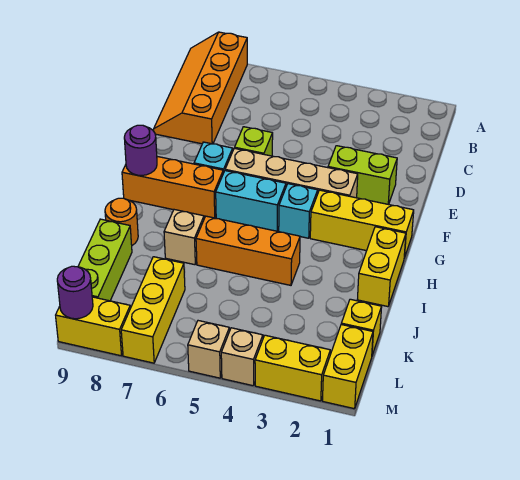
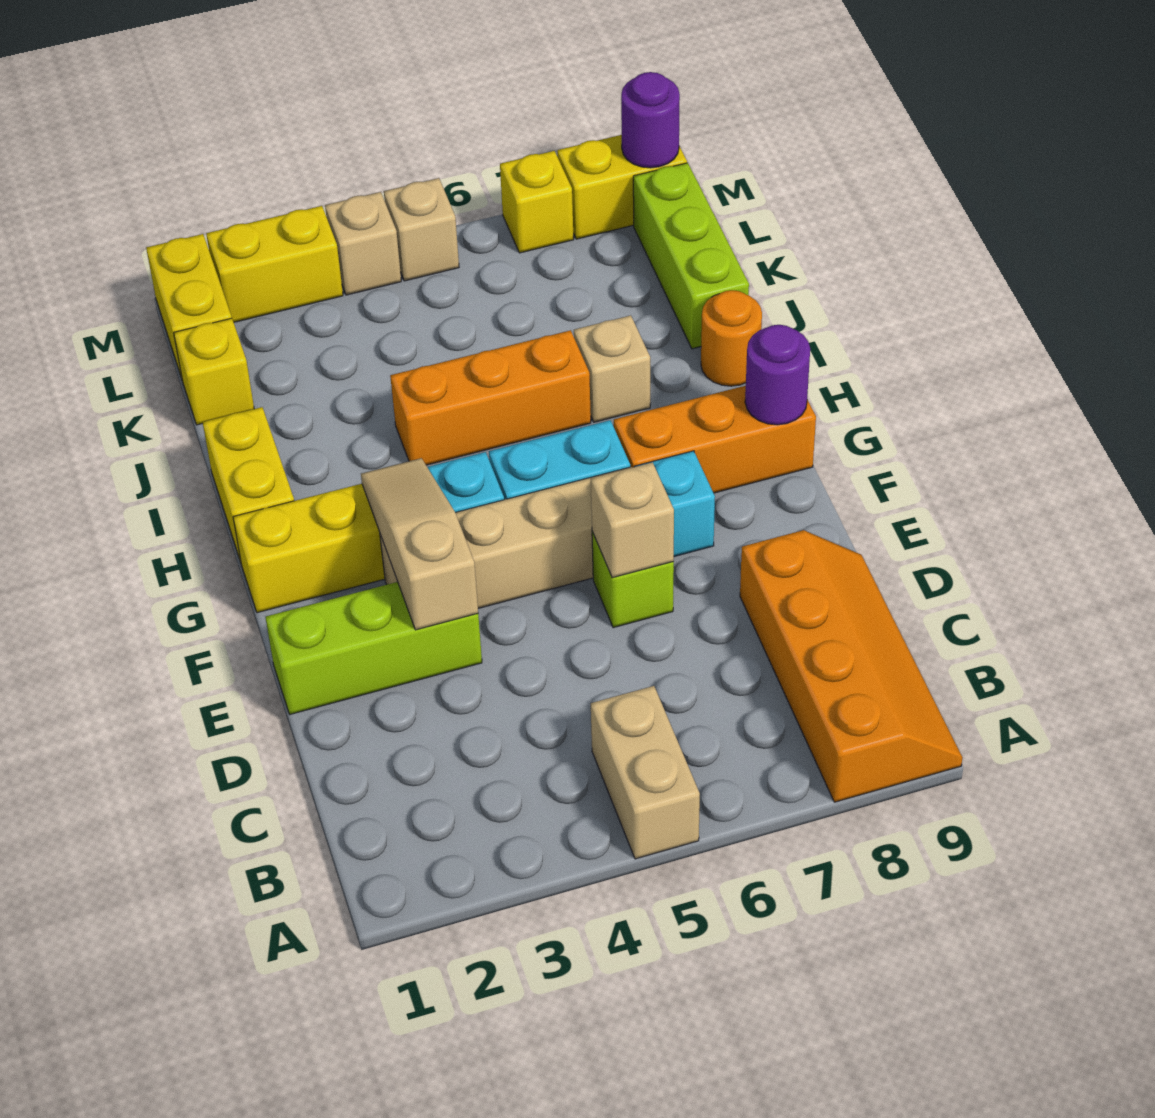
none -> tan 1x2 brick [591,686,700,859]
lime 1x2 brick [328,146,397,204] -> lime 1x3 brick [266,582,482,714]
none -> tan 1x3 slope [361,458,478,630]
none -> tan 1x1 brick [591,462,674,578]
yellow 1x3 brick [121,257,185,363] -> yellow 1x1 brick [500,151,574,253]

